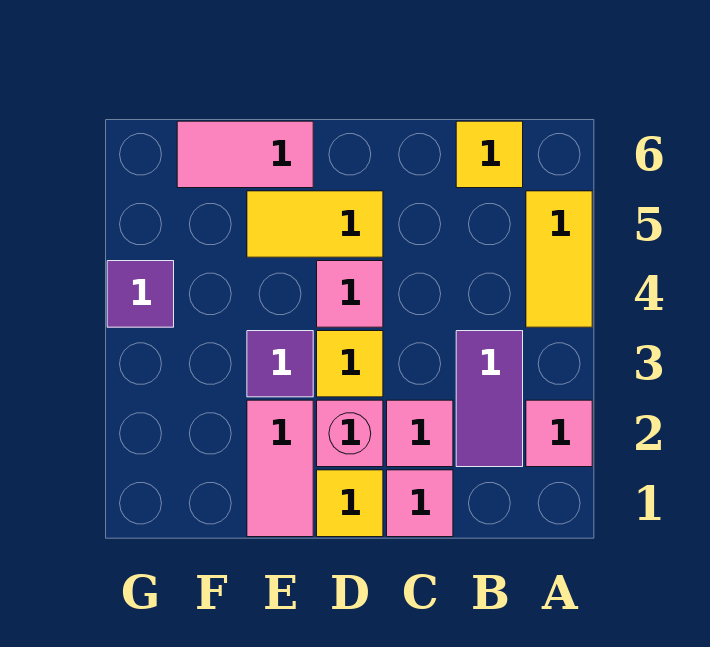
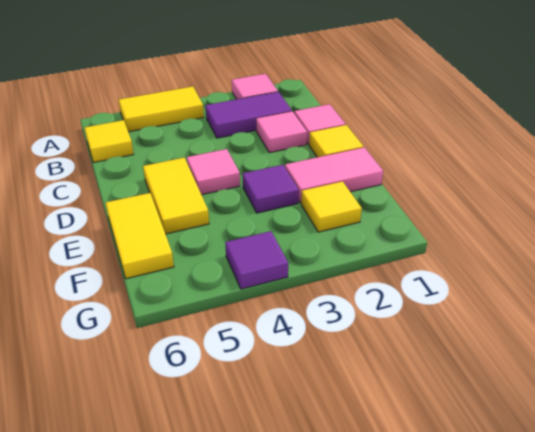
pink 1x1 brick [317,400,383,467] -> none
yellow 1x1 tile [317,331,383,397] -> yellow 1x1 tile moved to [301,181,362,232]
pink 1x2 tile [177,121,313,188] -> yellow 1x2 tile [106,193,174,279]

